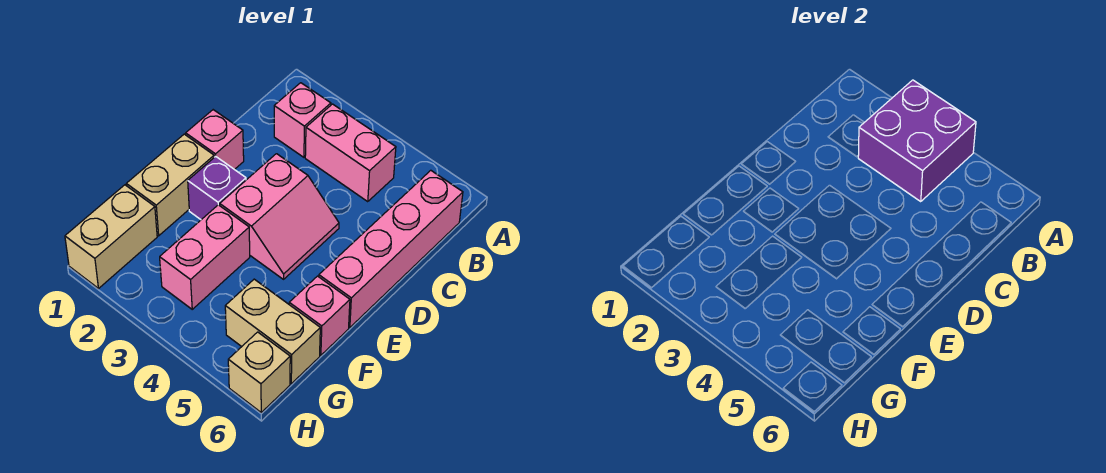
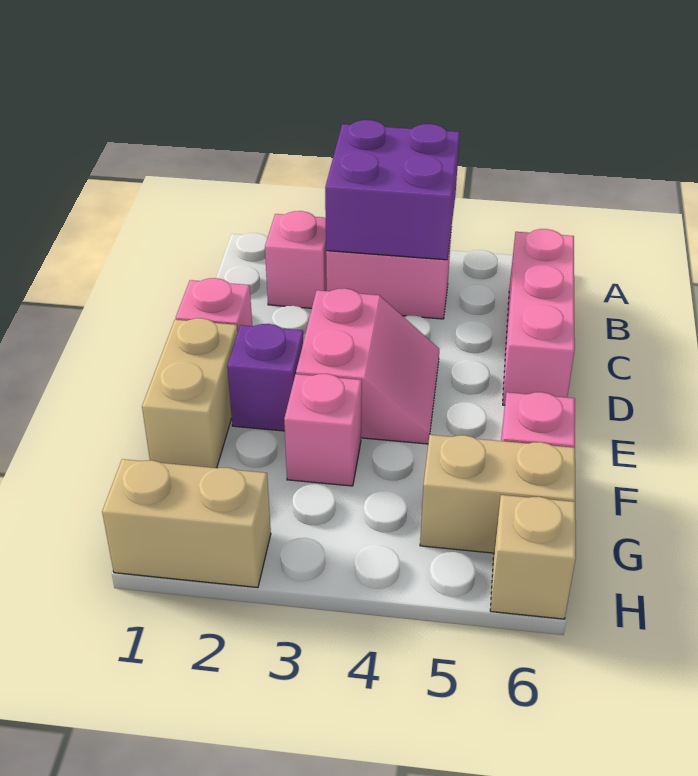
pink 1x4 brick [319,170,463,328] -> pink 1x3 brick [503,229,575,405]
pink 1x2 brick [160,205,250,309] -> pink 1x1 brick [284,374,362,486]
tan 1x2 brick [65,185,157,288] -> tan 1x2 brick turned to [102,459,271,588]

